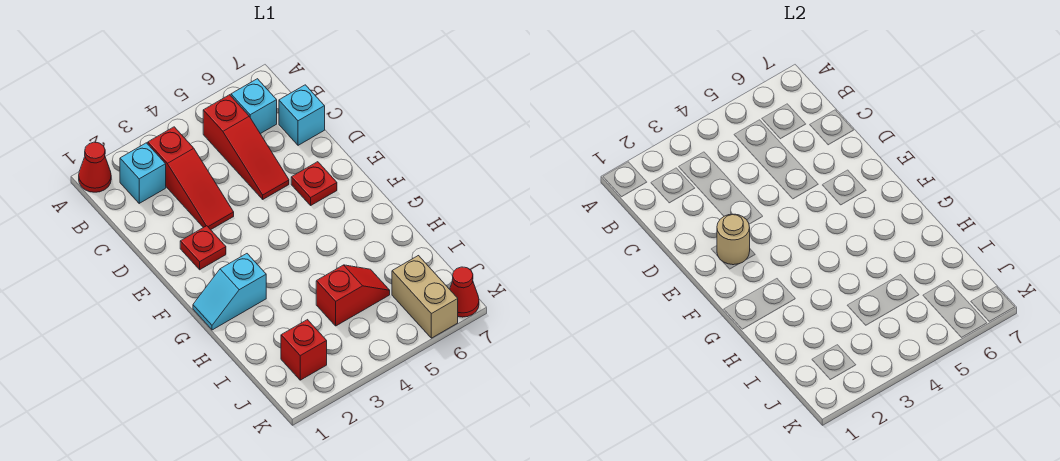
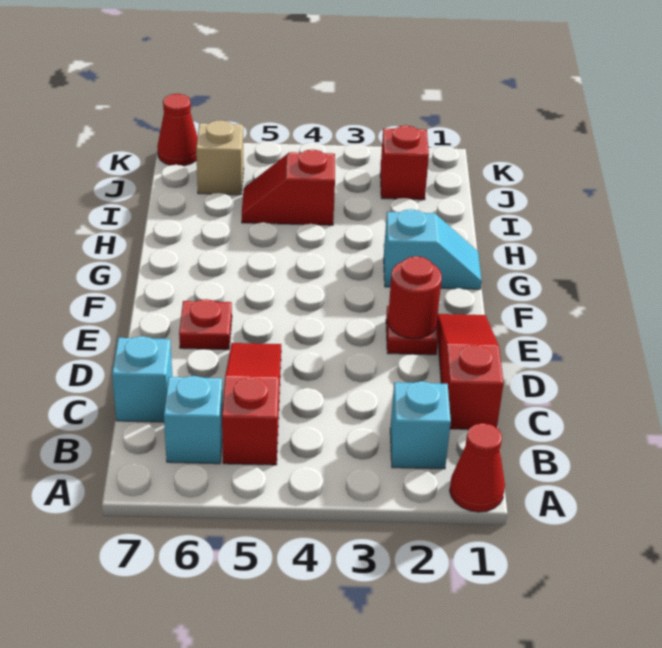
red 1x3 slope [148,127,234,230] -> red 1x3 slope moved to [437,314,504,429]
tan 1x1 round brick [717,214,750,265] -> red 1x1 round brick [388,256,442,339]
tan 1x2 brick [392,256,458,338] -> tan 1x1 brick [196,120,244,195]

